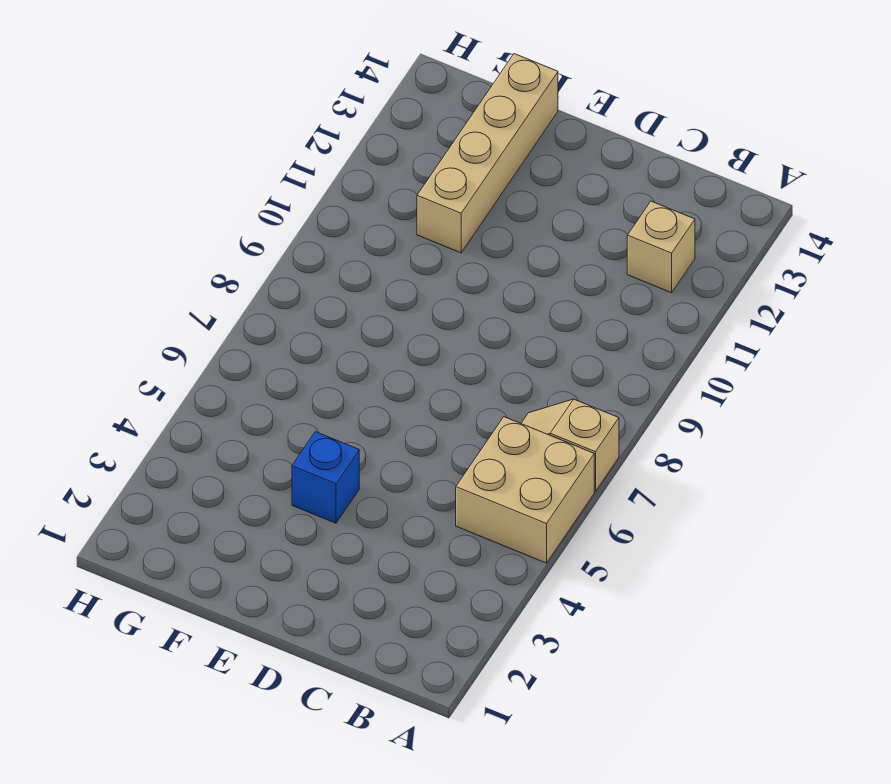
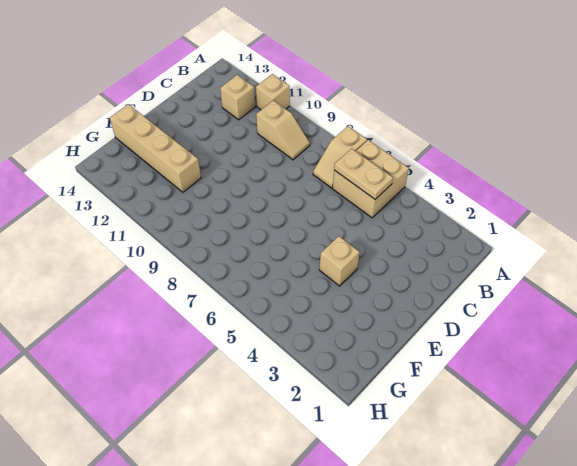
none -> tan 1x1 brick [256,74,290,110]
none -> tan 1x2 plate [334,149,393,199]
none -> tan 1x2 slope [256,100,310,160]
blue 1x1 brick [292,432,359,523] -> tan 1x1 brick [319,236,360,286]

